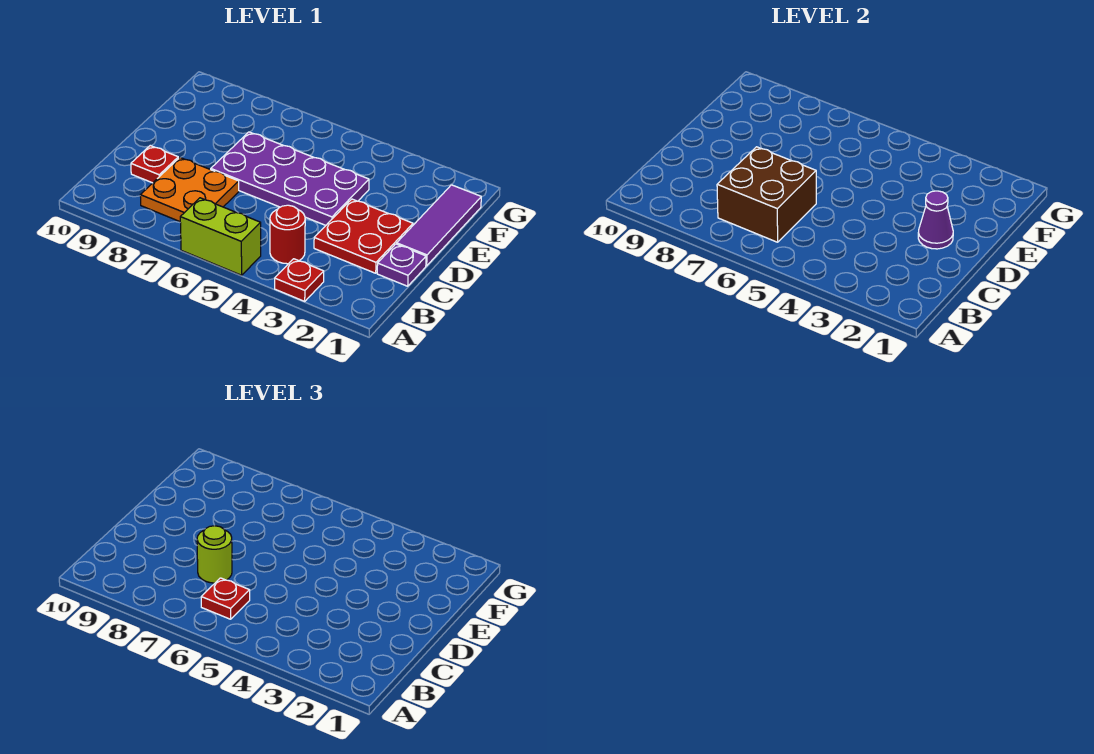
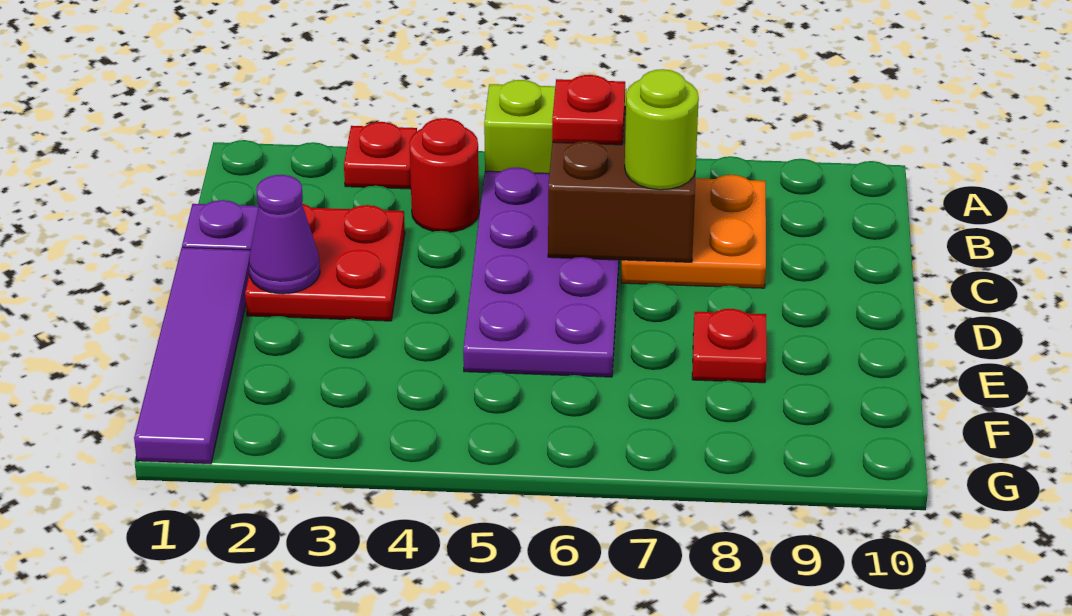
red 1x1 plate [131,146,178,183] -> red 1x1 plate moved to [692,309,767,383]
purple 1x3 tile [397,185,481,266] -> purple 1x4 tile [134,247,250,464]
purple 2x4 plate [211,132,369,225] -> purple 2x4 plate turned to [463,167,619,377]

